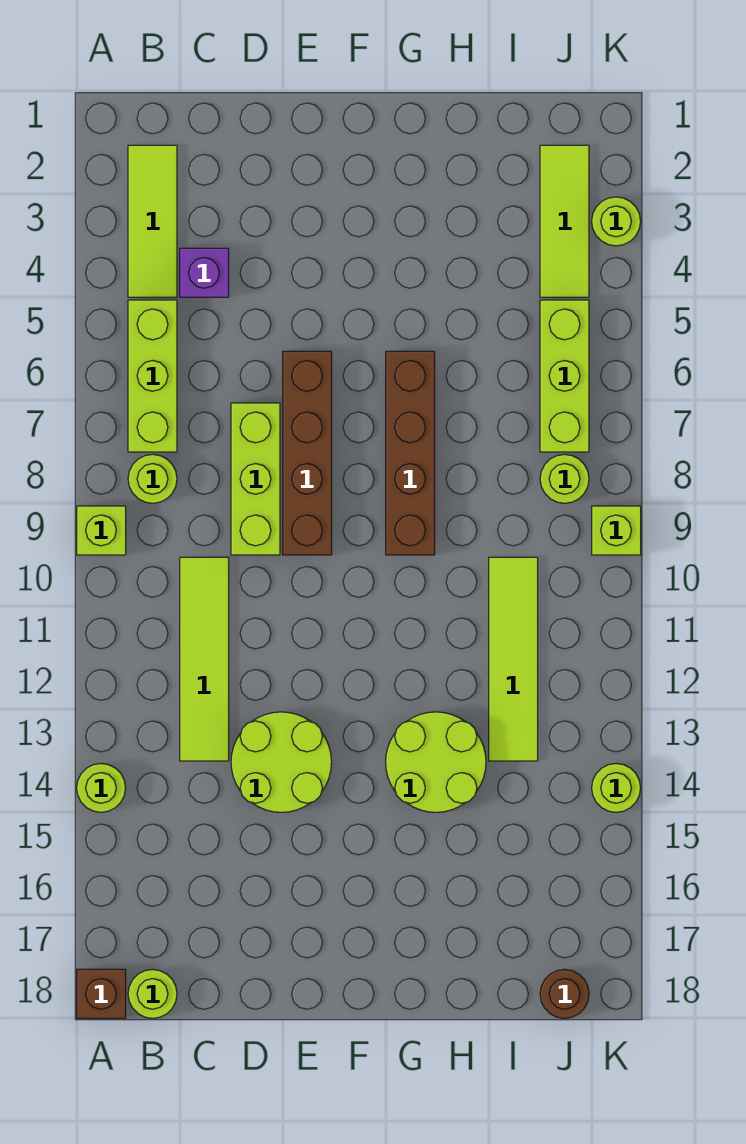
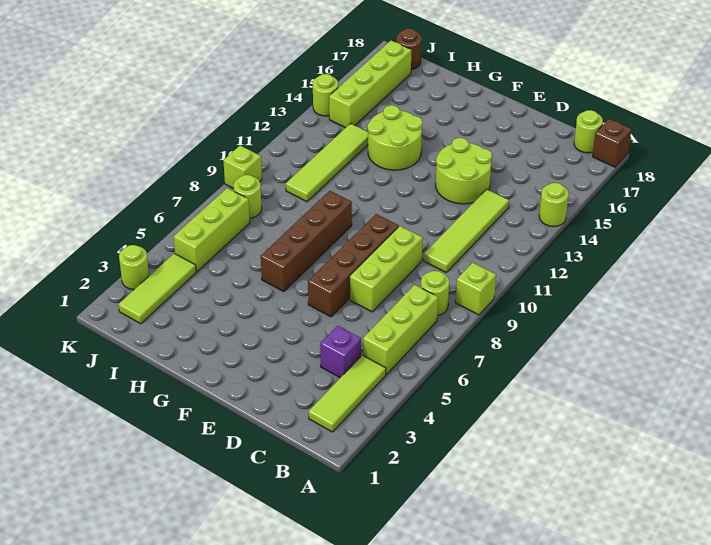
none -> lime 1x4 brick [329,41,411,128]

